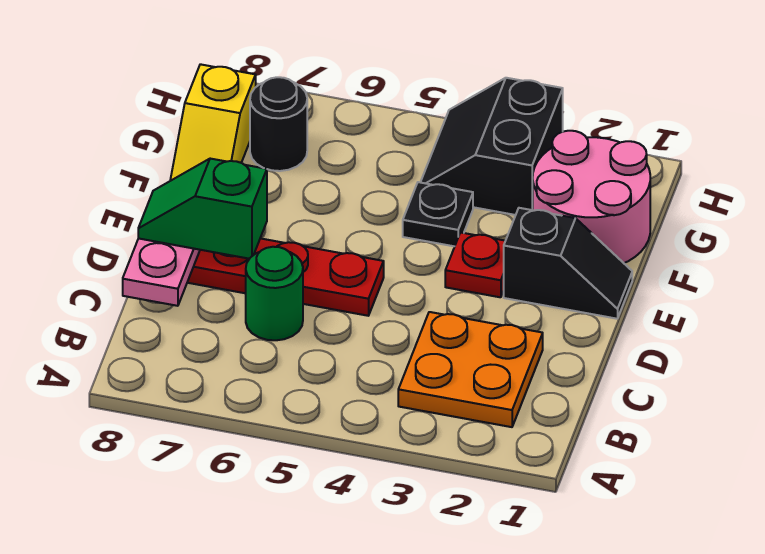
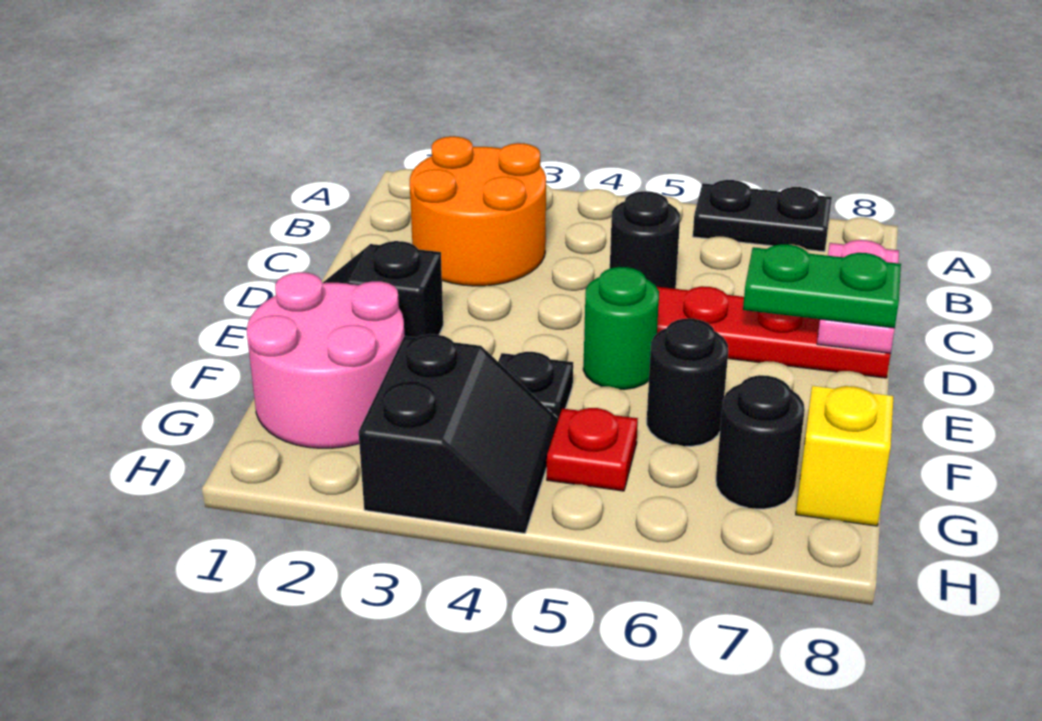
none -> black 1x2 plate [693,180,832,252]
orange 2x2 plate [398,312,543,427] -> orange 2x2 round brick [410,136,546,286]
none -> black 1x1 round brick [610,191,680,289]
green 1x1 round brick [246,247,303,340] -> green 1x1 round brick moved to [583,267,659,390]
green 1x2 slope [138,159,267,259] -> green 1x2 plate [743,244,901,328]
red 1x1 plate [445,232,505,297] -> red 1x1 plate moved to [547,408,638,491]
none -> black 1x1 round brick [647,319,728,447]

